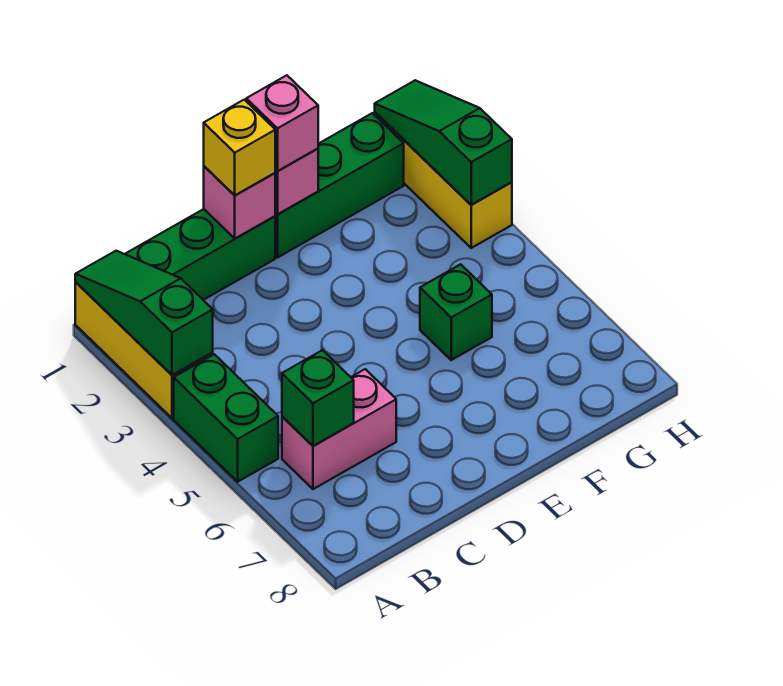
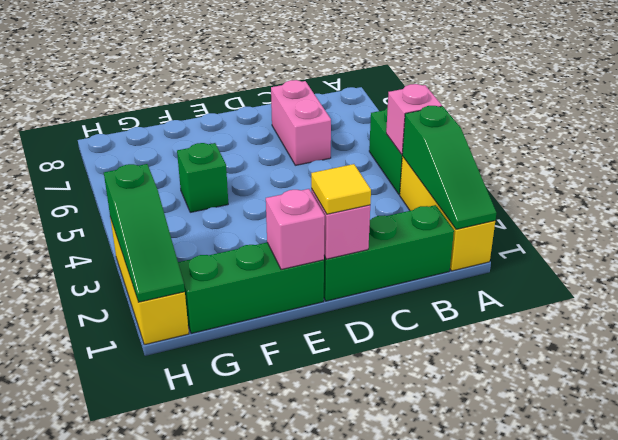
pink 1x2 brick [282,369,396,489] -> pink 1x2 brick turned to [271,80,331,165]
green 1x1 brick [282,350,354,446] -> none
yellow 1x1 brick [204,100,275,195] -> yellow 1x1 tile [311,164,371,214]
pink 1x1 brick [246,75,318,171] -> pink 1x1 brick moved to [386,84,442,154]

